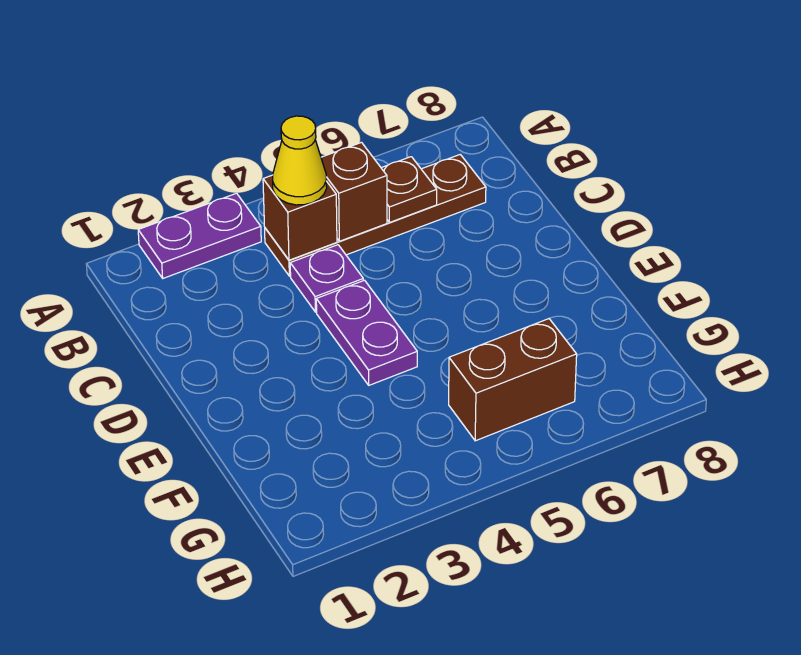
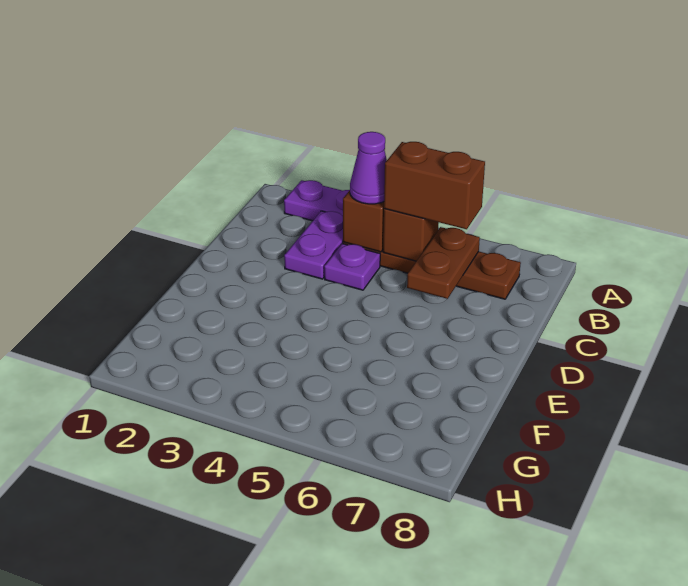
yellow 1x1 cone [273,116,327,205] -> purple 1x1 cone [350,132,387,204]
brown 1x1 plate [382,157,437,223] -> brown 1x2 plate [407,227,480,299]
purple 1x2 plate [316,280,417,385] -> purple 1x2 plate moved to [284,211,343,279]
brown 1x2 brick [449,319,577,441] -> brown 1x2 brick moved to [384,142,485,229]

